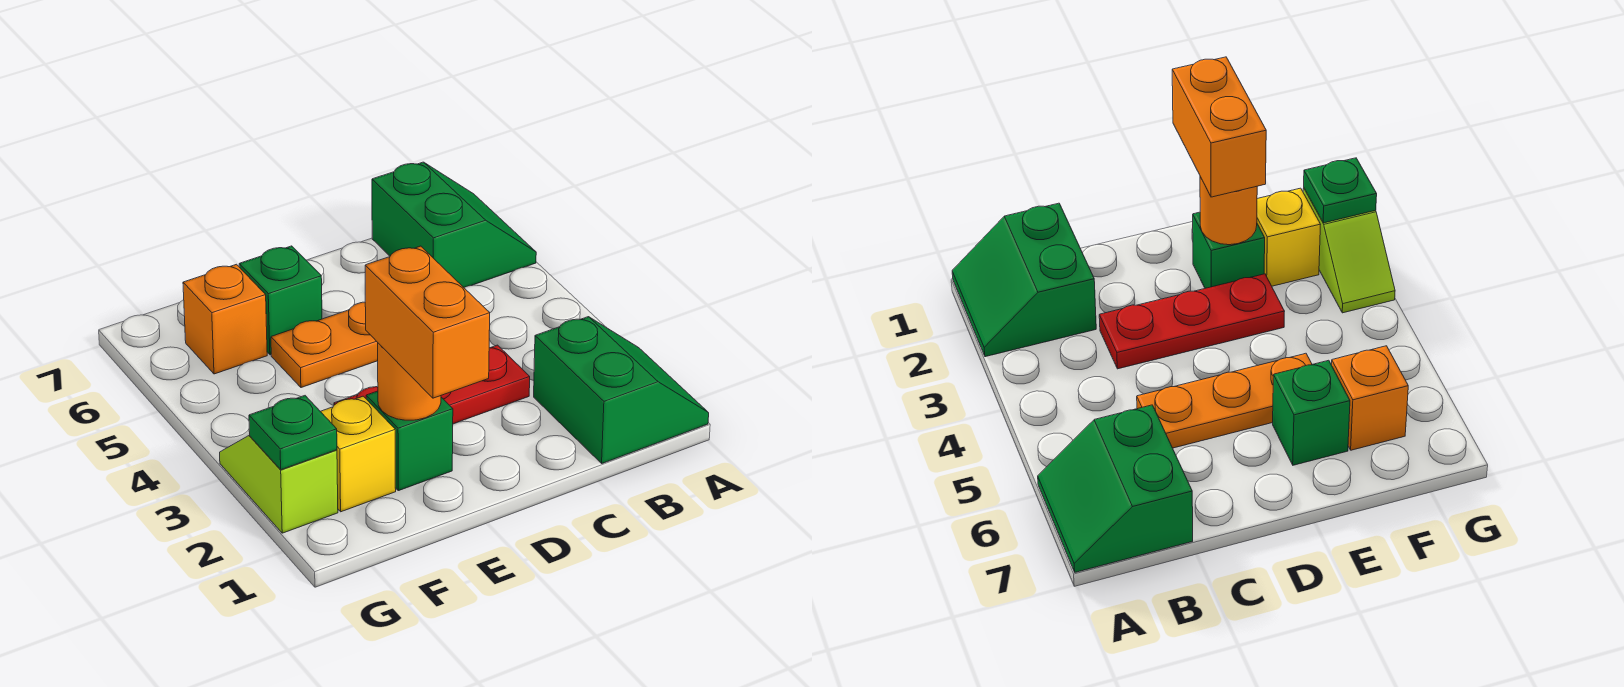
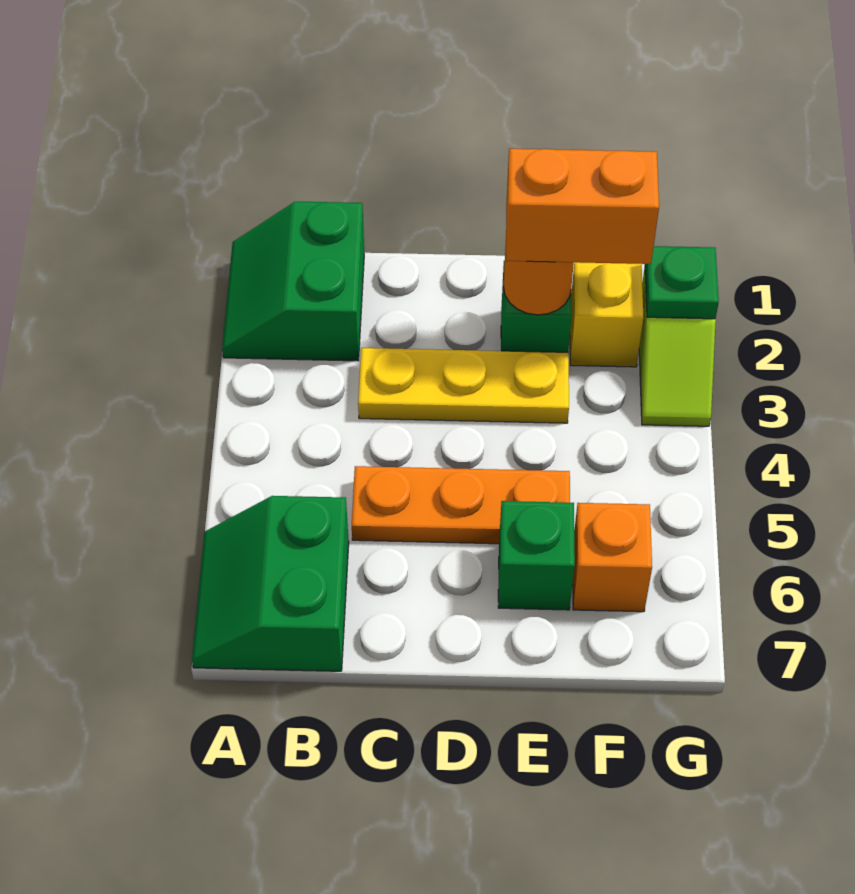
red 1x3 plate [334,345,530,424] -> yellow 1x3 plate [358,348,569,423]
orange 1x2 brick [365,246,490,398] -> orange 1x2 brick turned to [506,149,659,264]

